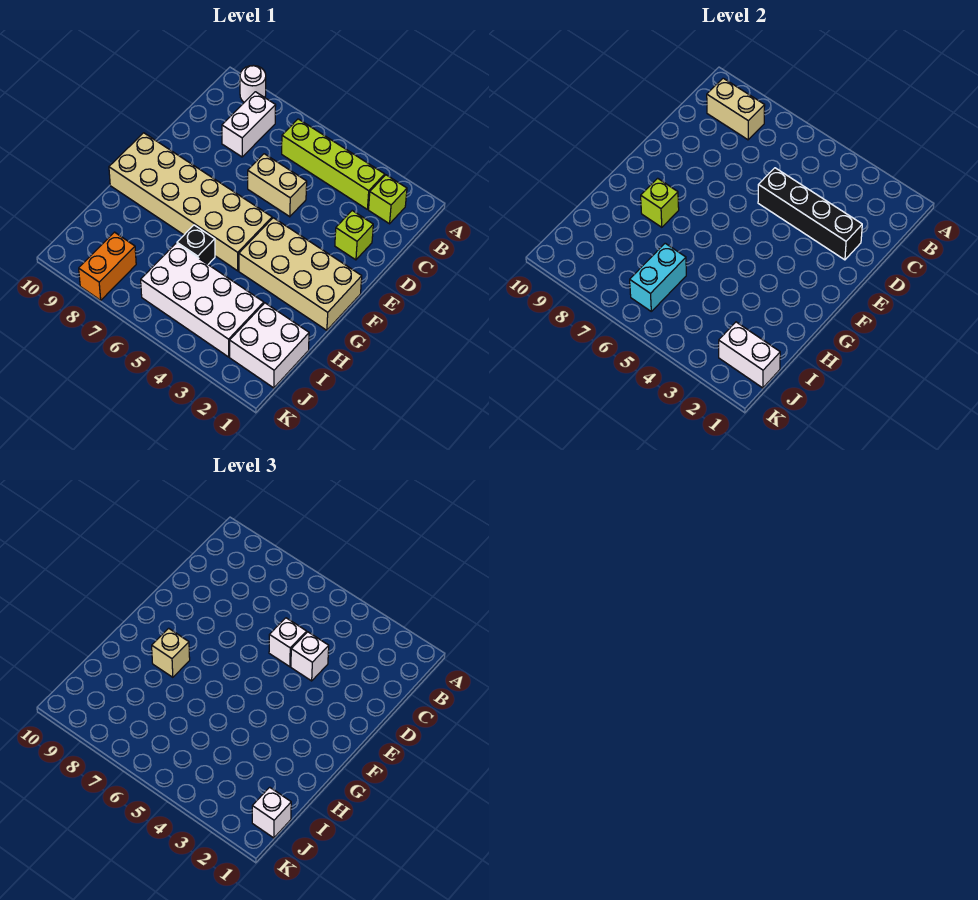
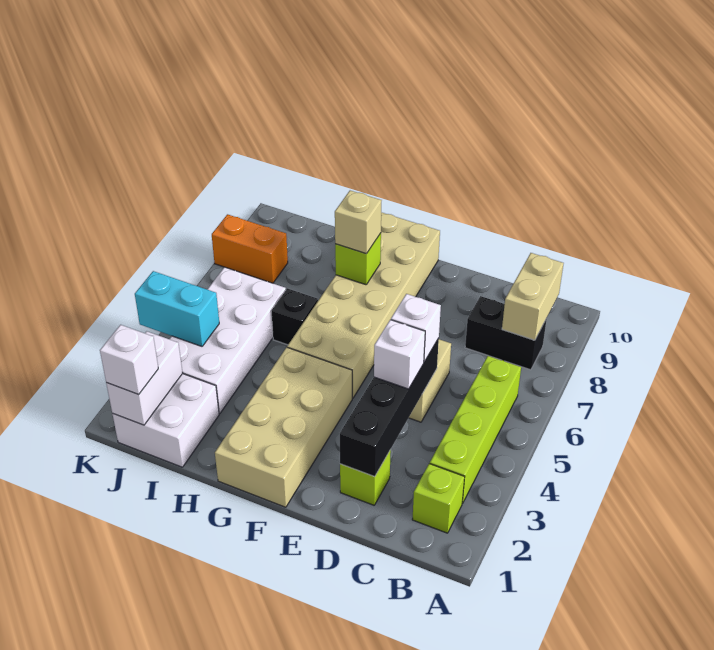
white 1x1 round brick [240,66,266,102] -> none
white 1x2 brick [222,92,276,157] -> black 1x2 brick [465,296,547,370]
cyan 1x2 brick [630,243,686,311] -> cyan 1x2 brick moved to [135,271,219,346]

